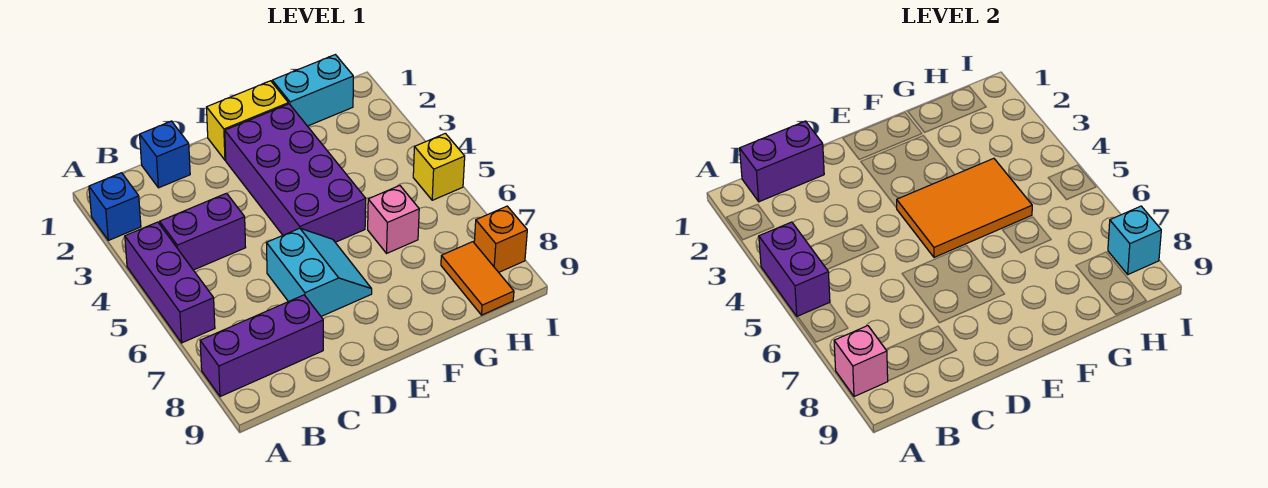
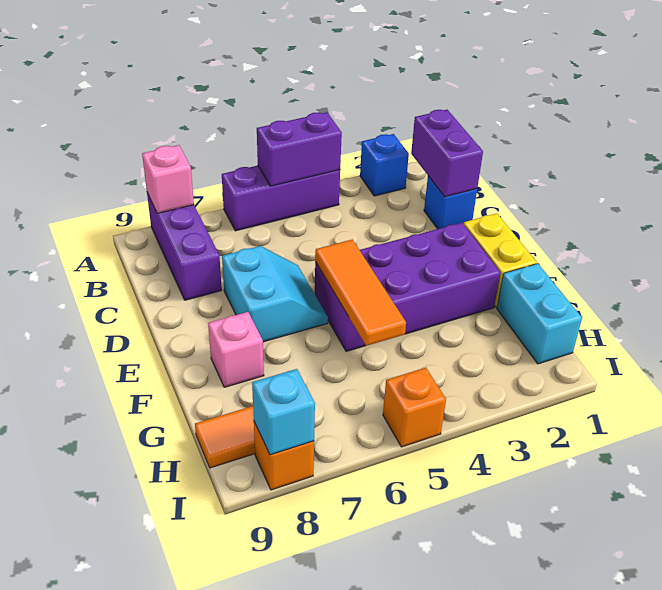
purple 1x2 brick [160,193,246,270] -> none
cyan 2x2 slope [267,228,372,316] -> cyan 2x2 slope turned to [222,246,328,342]
orange 2x3 tile [897,158,1032,257] -> orange 1x3 tile [315,240,406,346]
pink 1x1 brick [368,186,419,253] -> pink 1x1 brick moved to [208,312,264,387]
yellow 1x1 brick [413,133,465,200] -> orange 1x1 brick [383,368,446,447]

